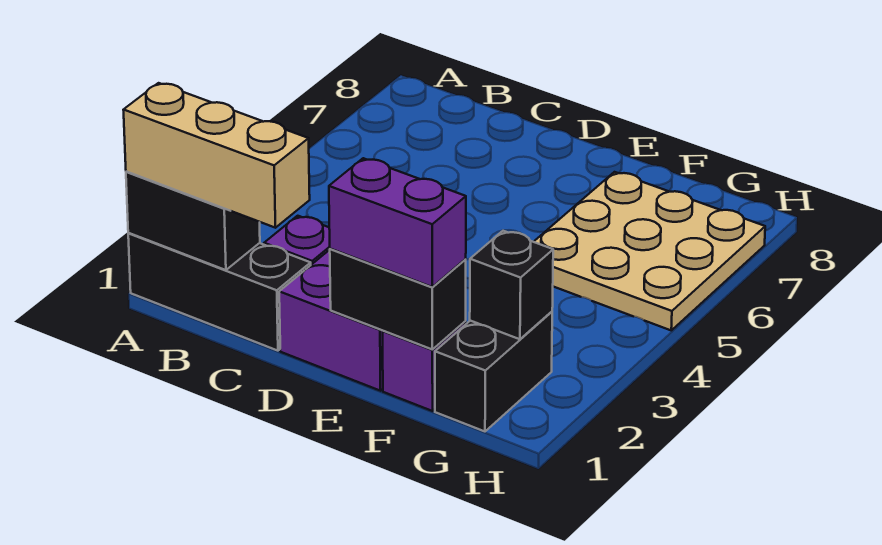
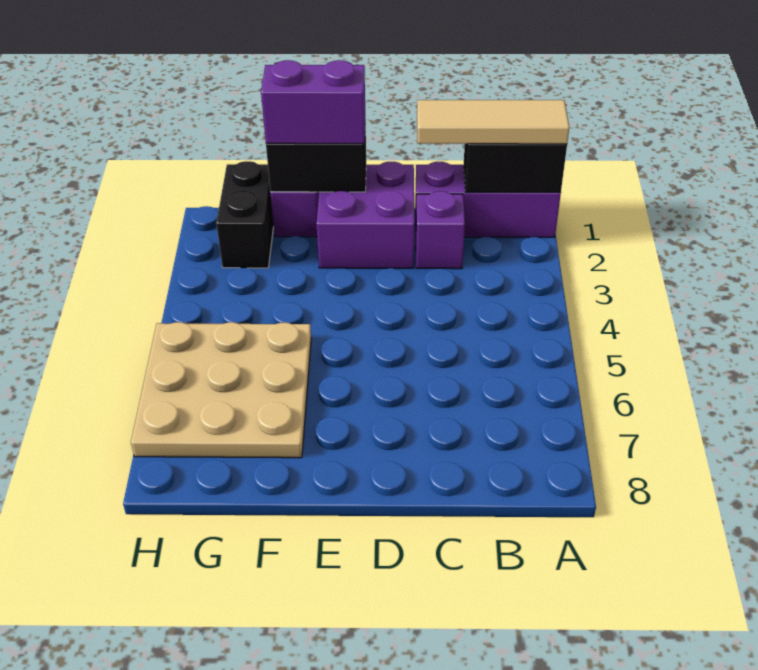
black 1x3 brick [128,233,311,351] -> purple 1x3 brick [415,162,561,237]
tan 1x3 brick [124,83,310,228] -> tan 1x3 tile [417,100,569,144]
black 1x1 brick [470,231,553,339] -> none

